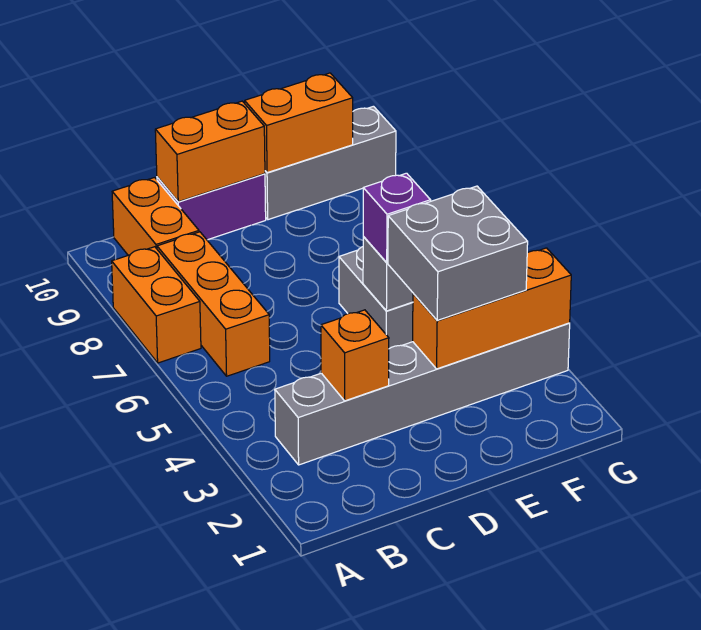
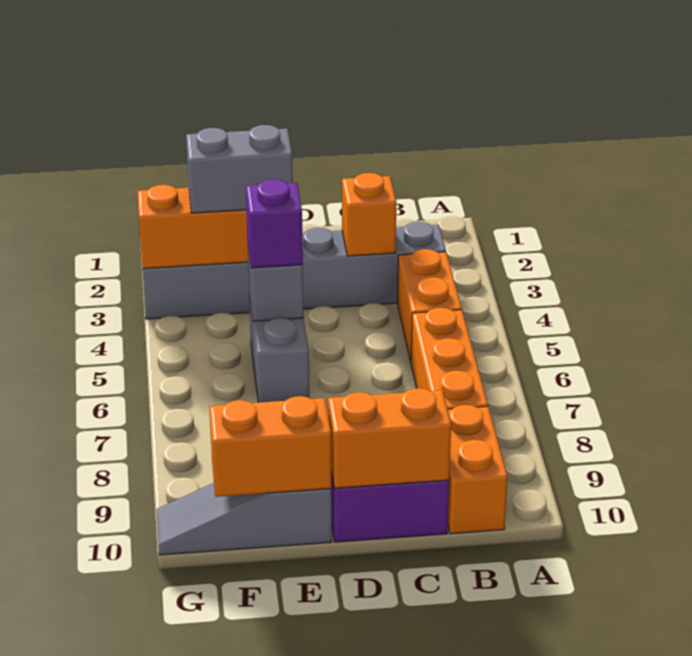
orange 1x2 brick [112,247,201,363] -> orange 1x2 brick moved to [397,249,462,361]
grey 2x2 brick [388,186,528,320] -> grey 1x2 brick [186,125,293,213]
grey 1x3 brick [265,106,396,220] -> grey 1x3 slope [156,483,332,555]

